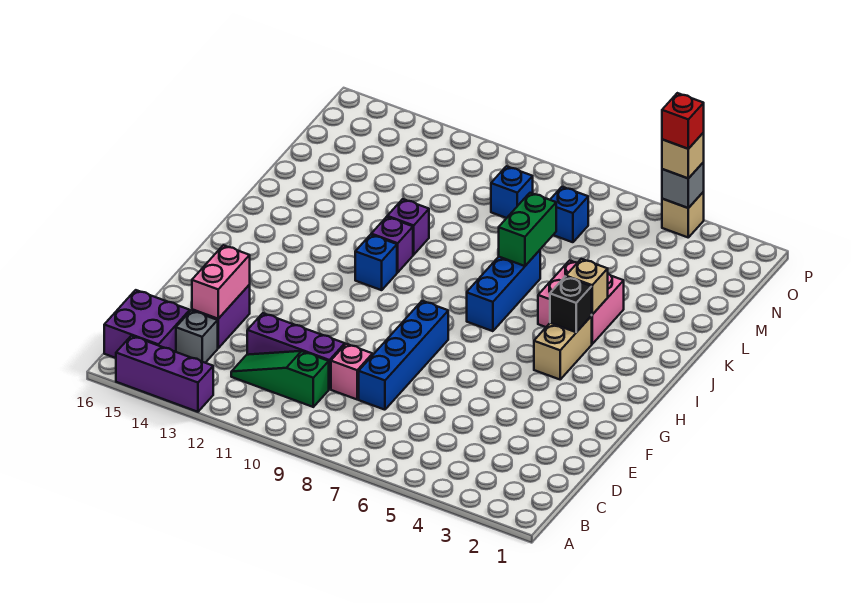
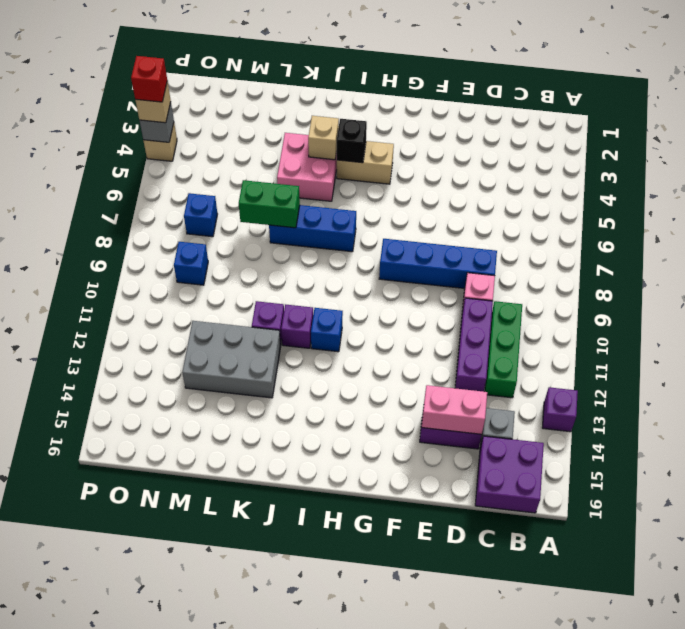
purple 1x3 brick [116,336,213,412] -> purple 1x1 brick [542,387,578,432]
green 1x3 slope [231,351,329,407] -> green 1x3 brick [485,301,522,398]
none -> grey 2x3 brick [182,321,281,398]

